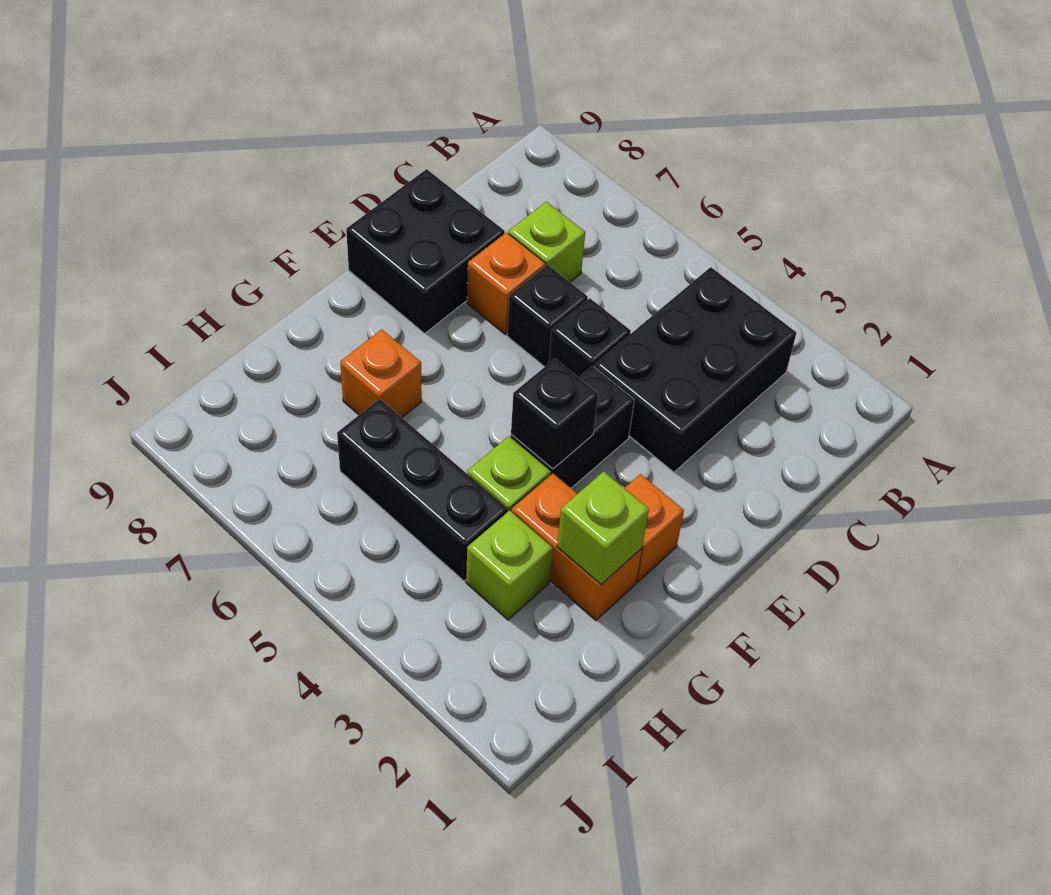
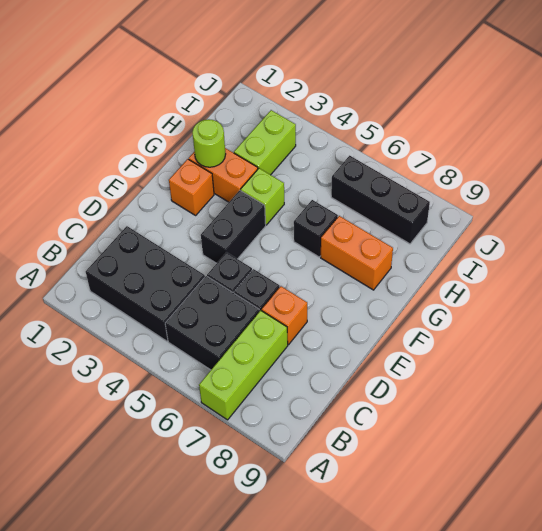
black 2x3 brick [594,267,797,472] -> black 2x3 brick turned to [86,226,205,341]
lime 1x1 brick [508,202,585,282] -> lime 1x3 brick [199,310,288,420]
black 2x2 brick [346,169,505,333] -> black 2x2 brick moved to [165,276,259,370]
black 1x1 brick [511,359,598,469] -> black 1x1 brick moved to [294,200,338,257]
lime 1x1 brick [557,471,649,585] -> lime 1x1 round brick [192,119,226,167]
orange 1x1 brick [340,329,422,418] -> orange 1x2 brick [321,216,393,290]
lime 1x1 brick [466,510,553,620] -> lime 1x2 brick [234,110,296,175]
black 1x3 brick [337,399,507,581] -> black 1x3 brick moved to [331,156,430,244]

